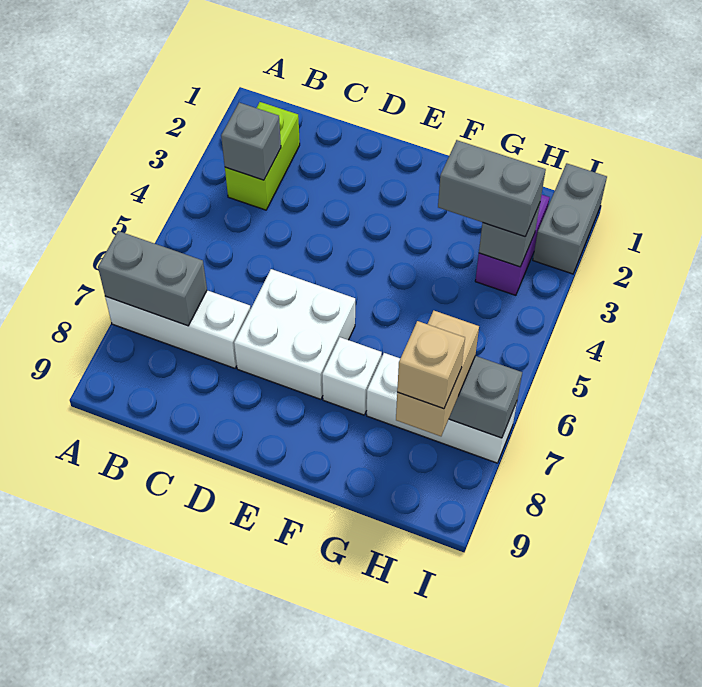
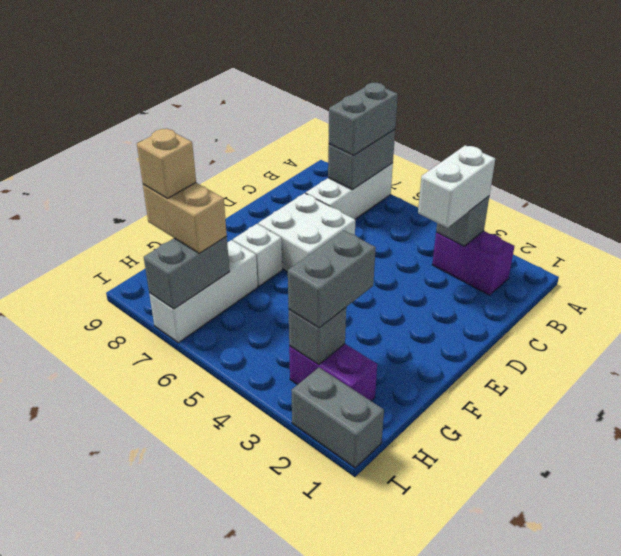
none -> grey 1x2 brick [329,83,398,155]
lime 1x2 brick [225,102,300,210] -> purple 1x2 brick [432,231,515,295]
none -> white 1x2 brick [418,145,495,228]

